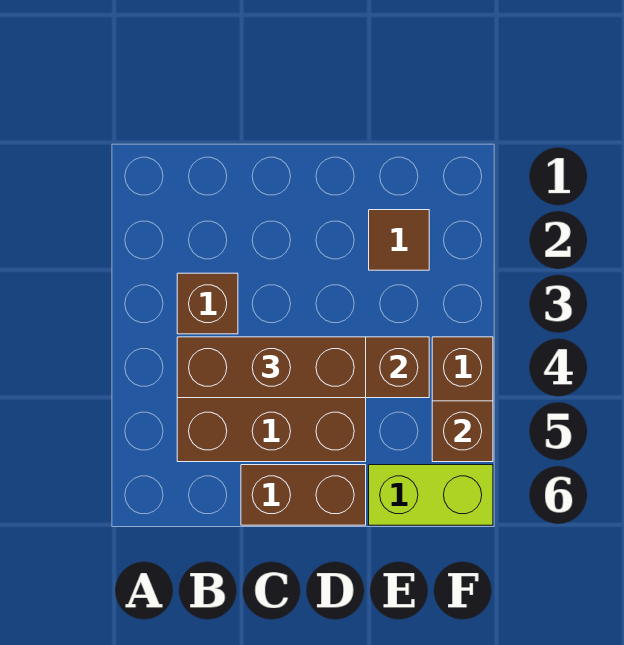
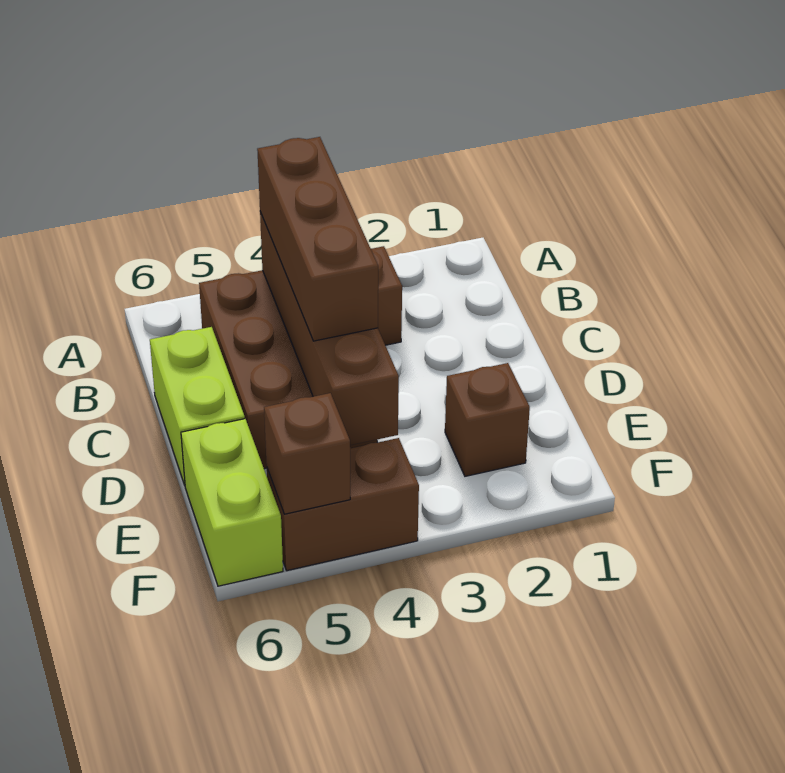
brown 1x2 brick [241,465,366,525] -> lime 1x2 brick [150,327,245,485]
brown 1x1 tile [369,210,429,270] -> brown 1x1 brick [445,363,530,476]

